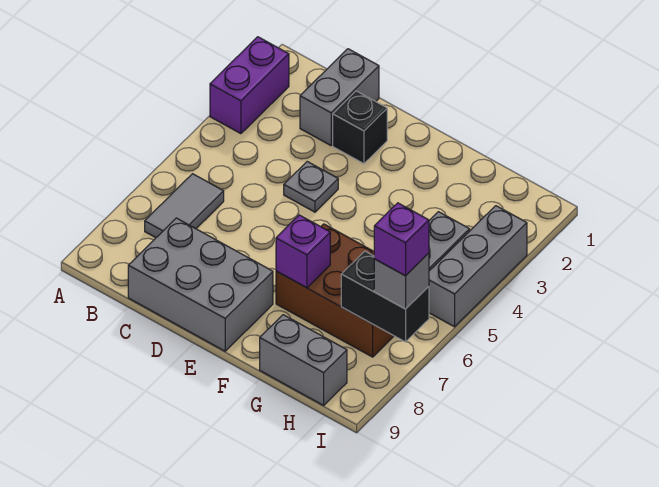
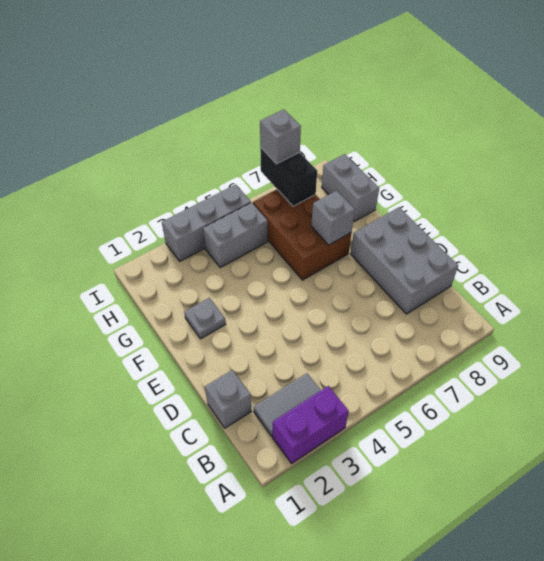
grey 1x2 tile [145,174,224,238] -> grey 1x2 tile moved to [254,373,321,436]
grey 1x2 brick [300,49,379,145] -> grey 1x1 brick [205,370,252,428]
black 1x1 brick [333,91,387,164] -> none
grey 1x1 plate [284,162,338,212] -> grey 1x1 plate moved to [184,298,226,339]
purple 1x1 brick [276,215,330,288] -> grey 1x1 brick [311,191,355,245]
purple 1x1 brick [374,203,429,276] -> none

